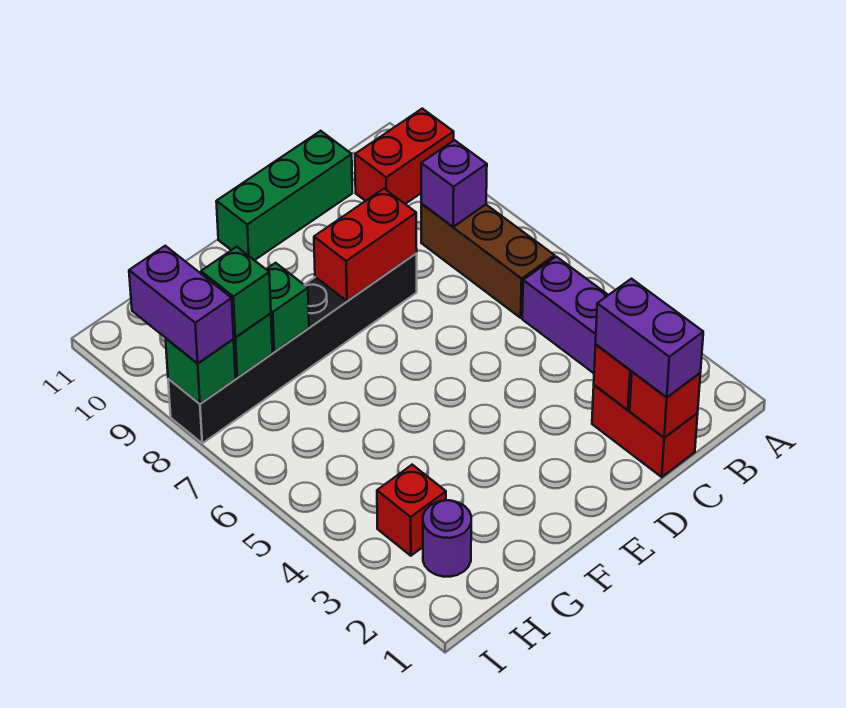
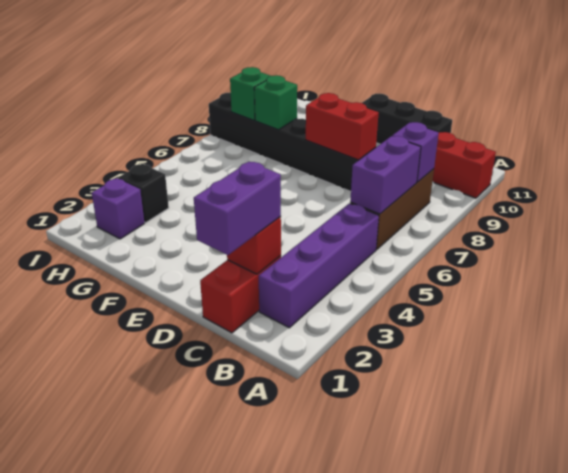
red 1x1 brick [630,372,700,438] -> none
green 1x3 brick [216,131,352,260] -> black 1x3 brick [362,94,452,144]
purple 1x1 round brick [423,500,471,577] -> purple 1x1 brick [92,178,144,239]
red 1x1 brick [377,465,446,556] -> black 1x1 brick [118,164,169,223]
green 1x1 brick [201,247,271,337] -> none
green 1x1 brick [166,339,236,404] -> none
purple 1x2 brick [129,246,234,364] -> purple 1x2 brick moved to [350,136,421,214]

